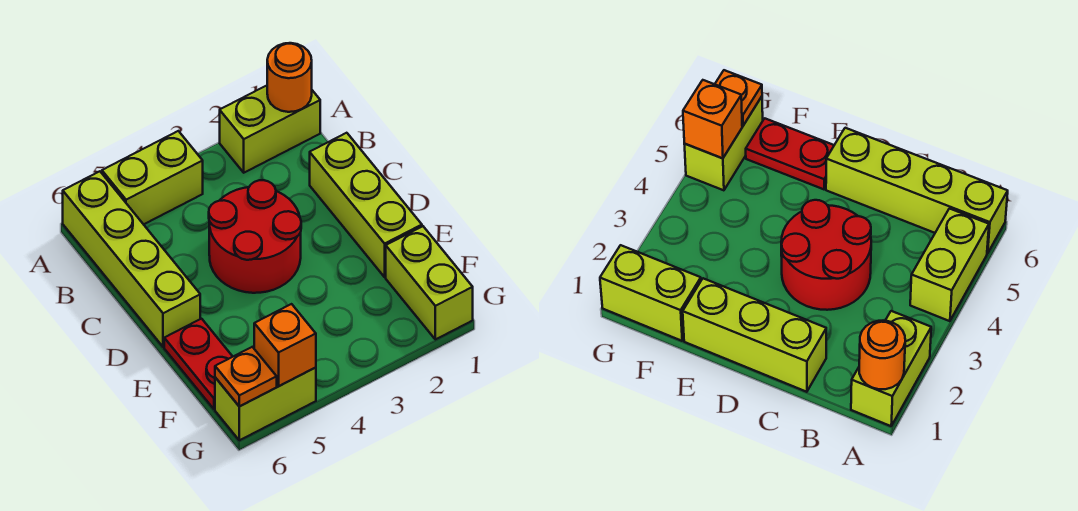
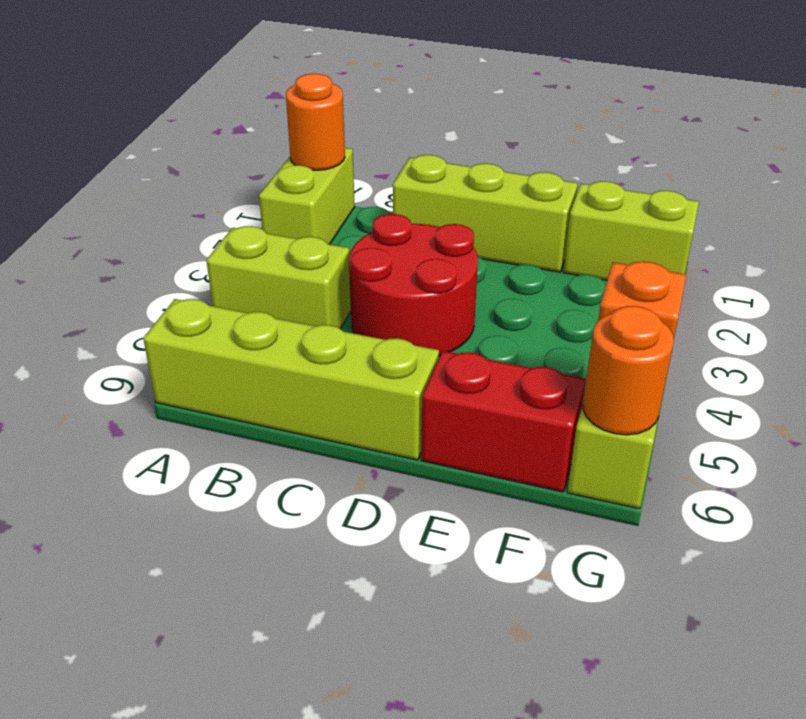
lime 1x2 brick [102,131,203,224] -> lime 1x2 brick turned to [206,226,351,329]
red 1x2 plate [164,319,233,409] -> red 1x2 brick [421,351,586,492]
orange 1x1 plate [215,347,277,406] -> orange 1x1 round brick [583,306,674,435]

